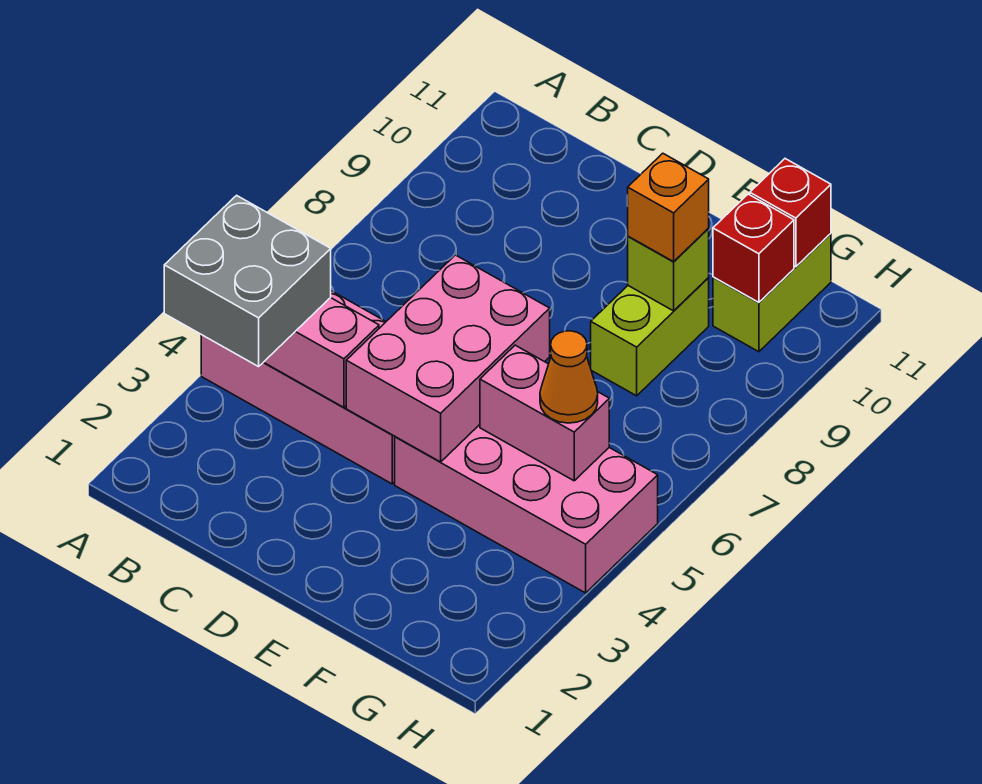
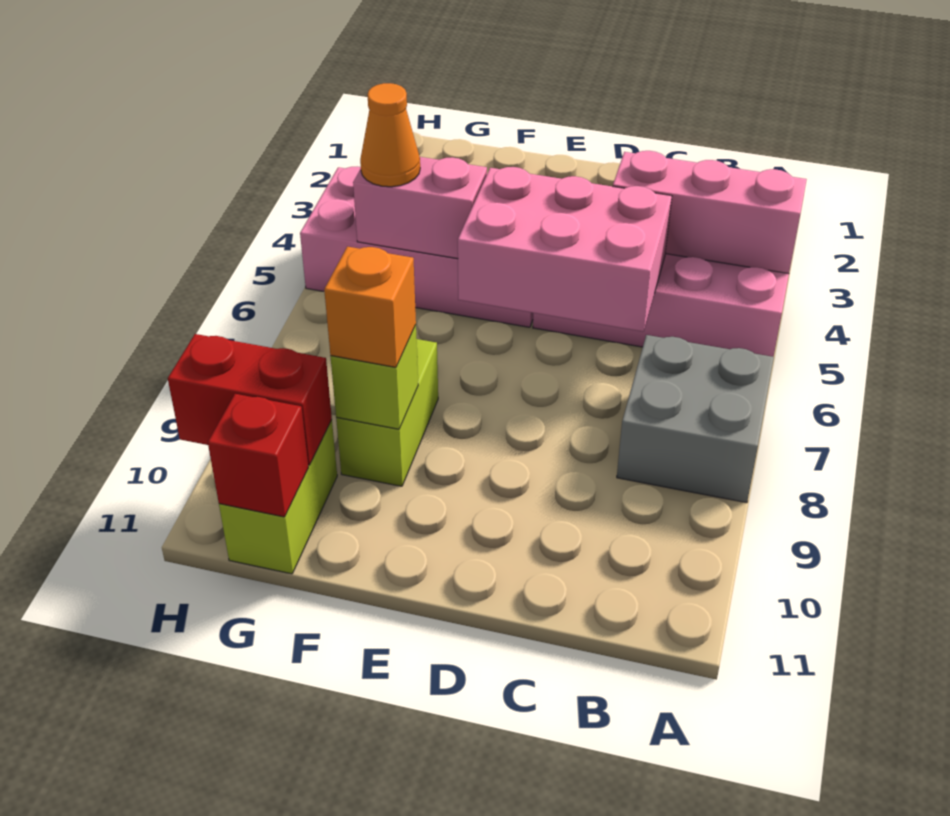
grey 2x2 brick [164,195,331,367] -> grey 2x2 brick moved to [617,335,774,503]
pink 2x3 brick [346,255,550,462] -> pink 2x3 brick turned to [458,167,672,332]
red 1x1 brick [713,194,794,302] -> red 1x2 brick [168,334,332,465]

